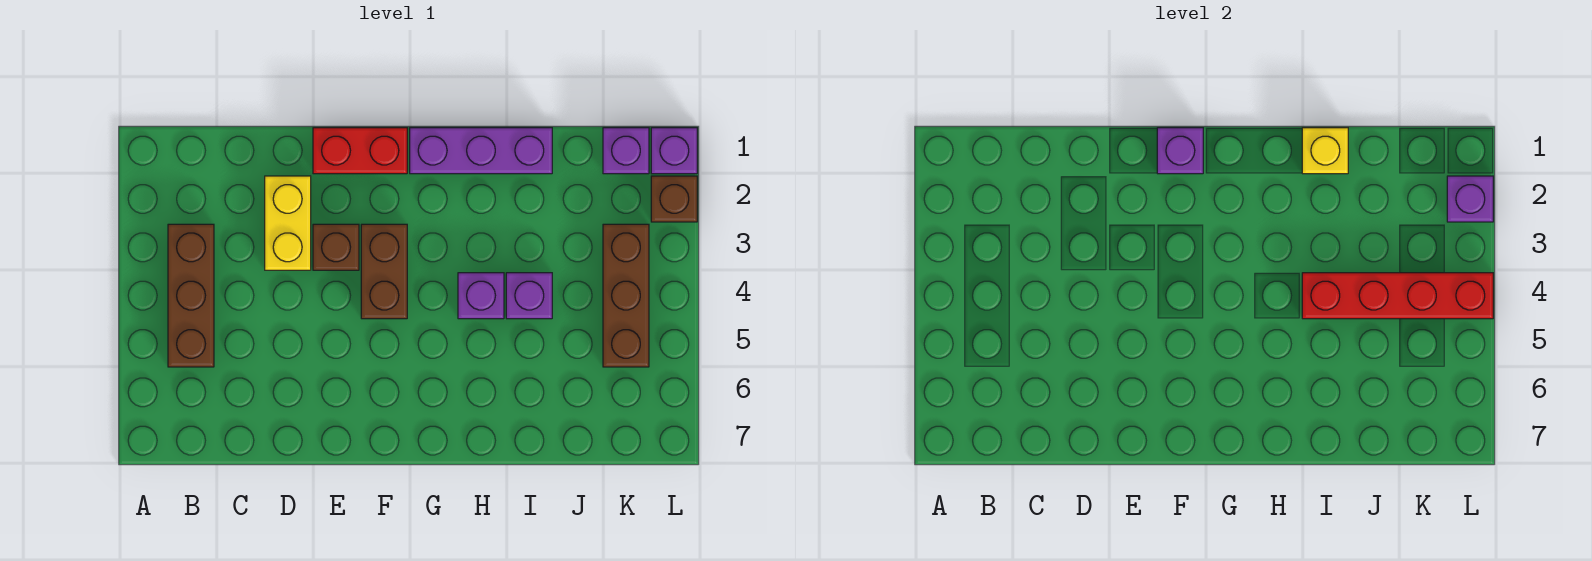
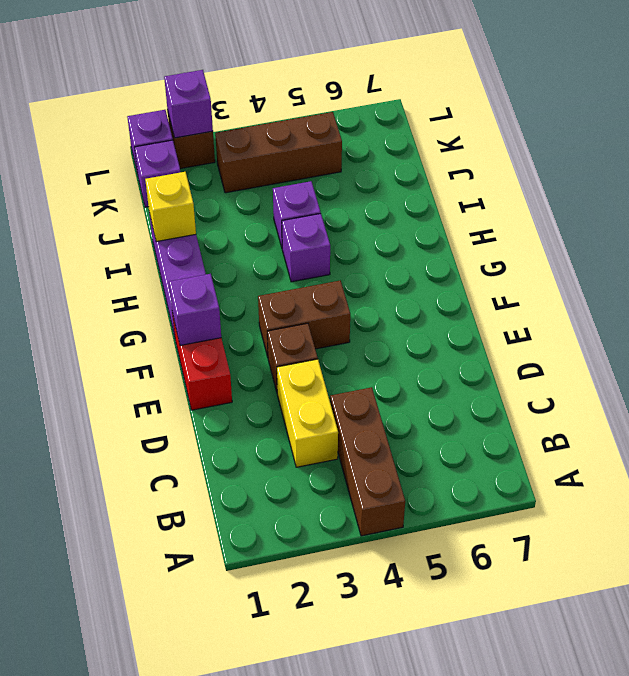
brown 1x3 brick [168,224,214,367] -> brown 1x3 brick turned to [330,387,405,536]
yellow 1x2 brick [265,176,311,270] -> yellow 1x2 brick turned to [277,359,338,467]
red 1x4 brick [1302,273,1493,319] -> none

